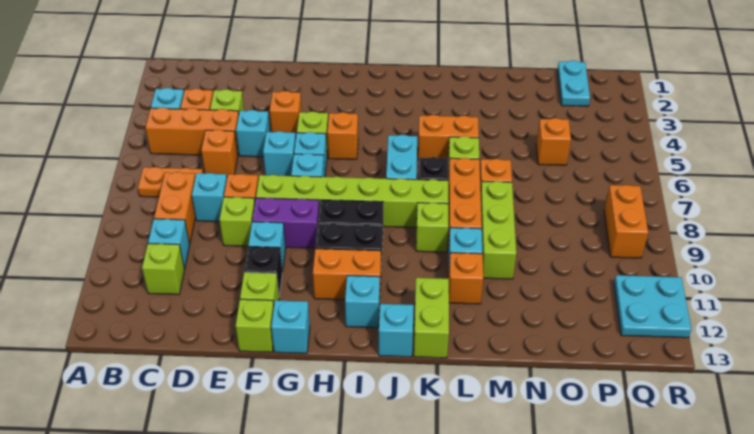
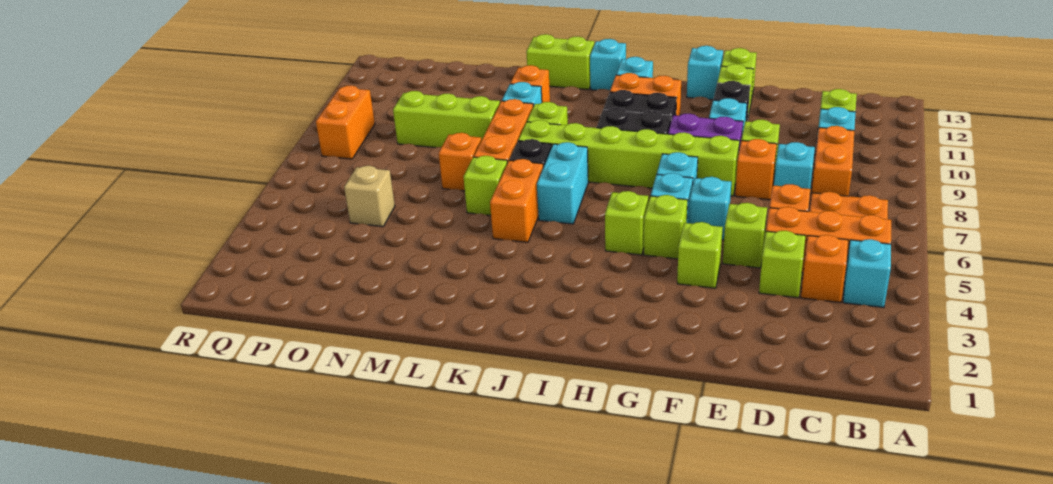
cyan 1x1 brick [236,110,270,157] -> lime 1x1 brick [723,203,767,268]
orange 1x1 brick [270,91,302,137] -> lime 1x1 brick [677,222,723,288]
orange 1x1 brick [327,112,358,159] -> lime 1x1 brick [605,191,648,255]
orange 1x2 brick [418,115,479,158] -> orange 1x2 brick turned to [490,159,543,242]
lime 1x2 brick [414,278,449,358] -> lime 1x2 brick turned to [526,34,594,90]
lime 1x3 brick [481,181,516,279] -> lime 1x3 brick turned to [393,91,500,148]
orange 1x1 brick [536,118,571,165] -> tan 1x1 brick [344,166,395,227]
cyan 1x2 plate [558,60,590,106] -> none
cyan 2x2 plate [614,275,691,338] -> none

